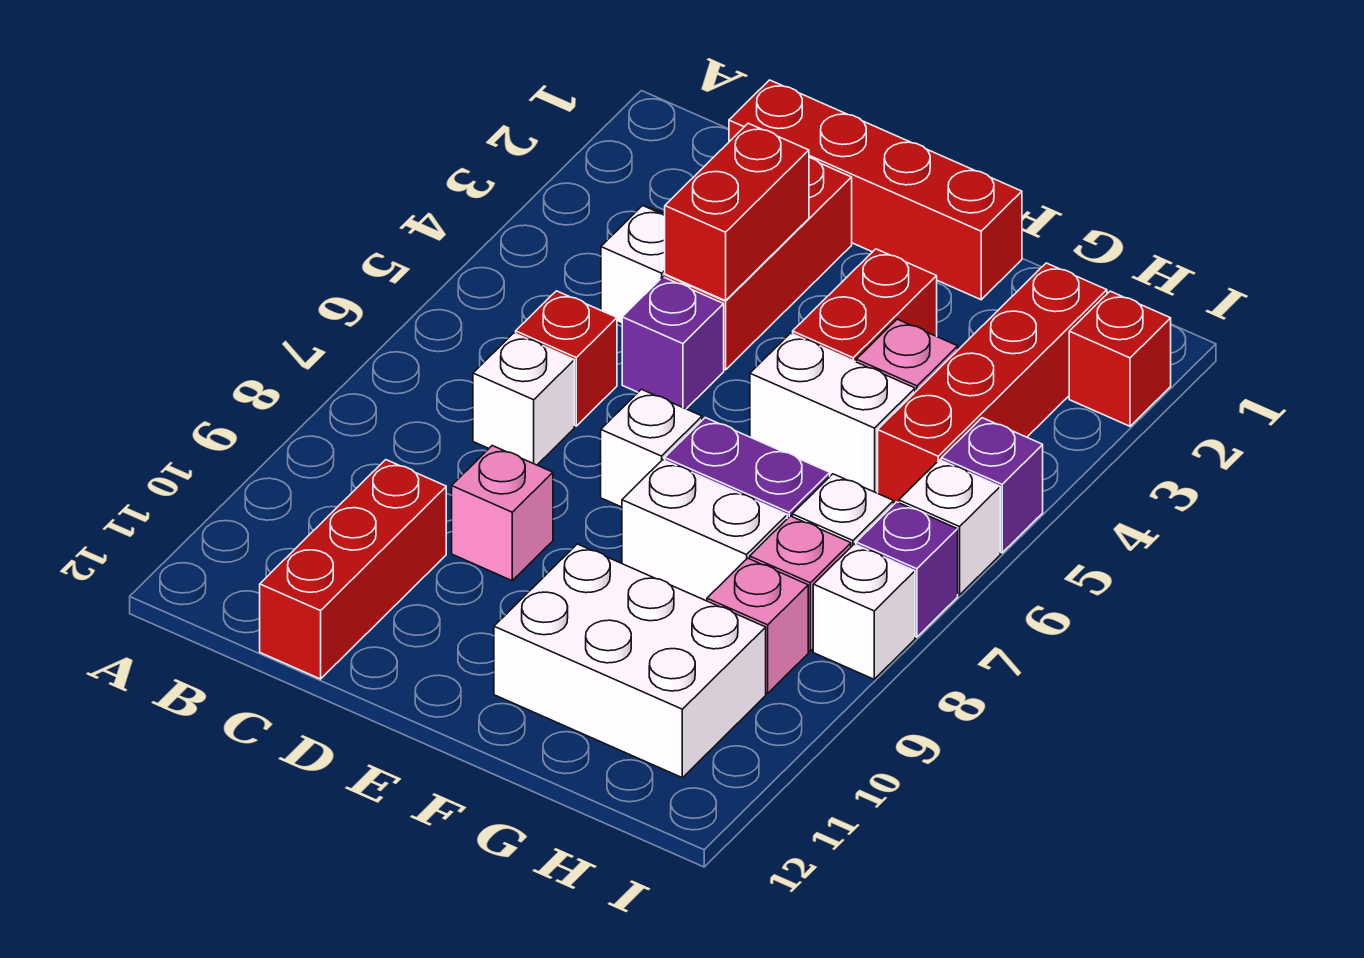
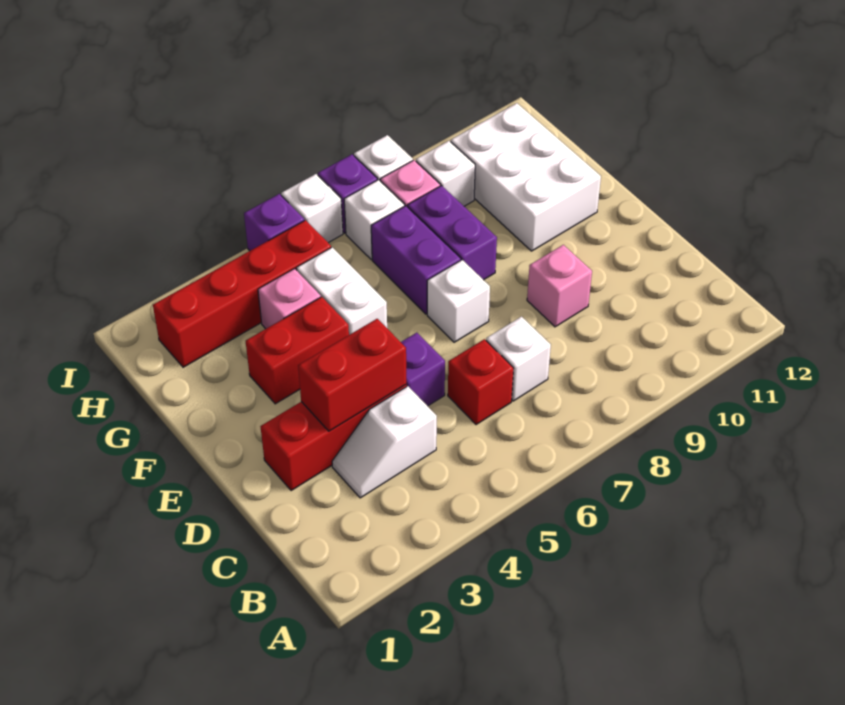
red 1x4 brick [729,80,1022,300] -> none
red 1x3 brick [260,460,446,679] -> none
white 1x2 brick [622,460,787,601] -> purple 1x2 brick [408,186,497,280]
pink 1x1 brick [707,558,808,693] -> white 1x1 brick [416,141,475,206]
red 1x1 brick [1069,291,1171,426] -> none

